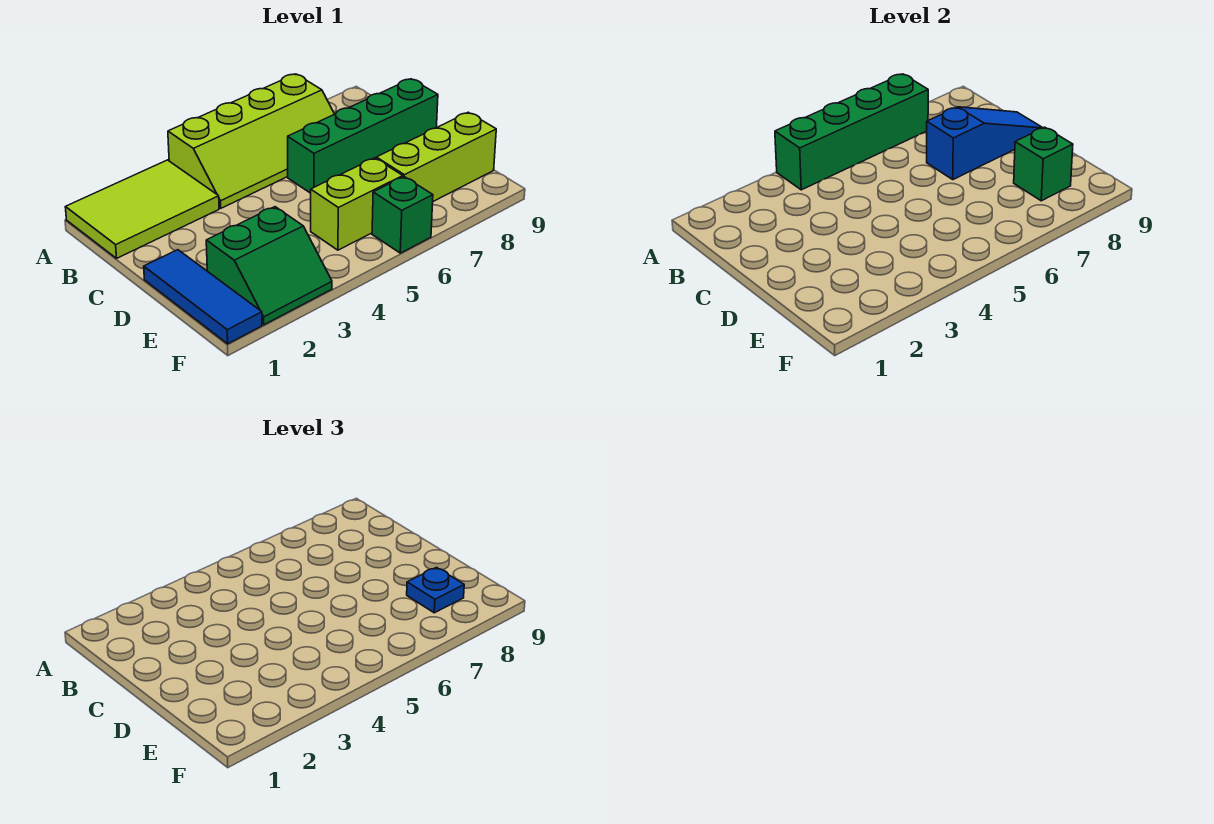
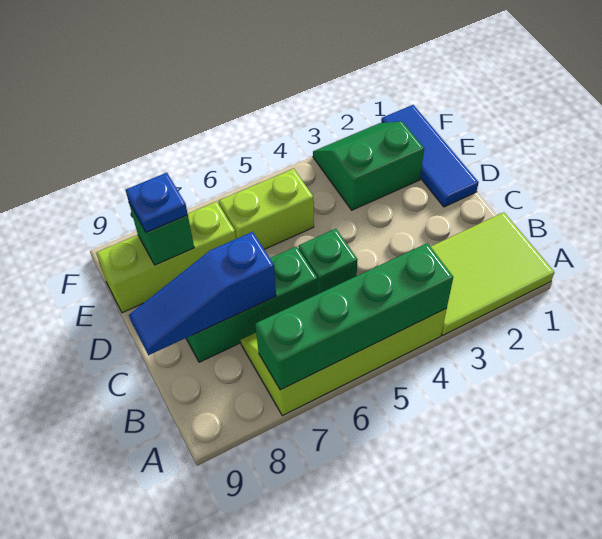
green 1x4 brick [288,79,438,193] -> green 1x3 brick [186,246,318,362]
green 1x1 brick [372,177,433,253] -> green 1x1 brick moved to [299,229,358,294]

